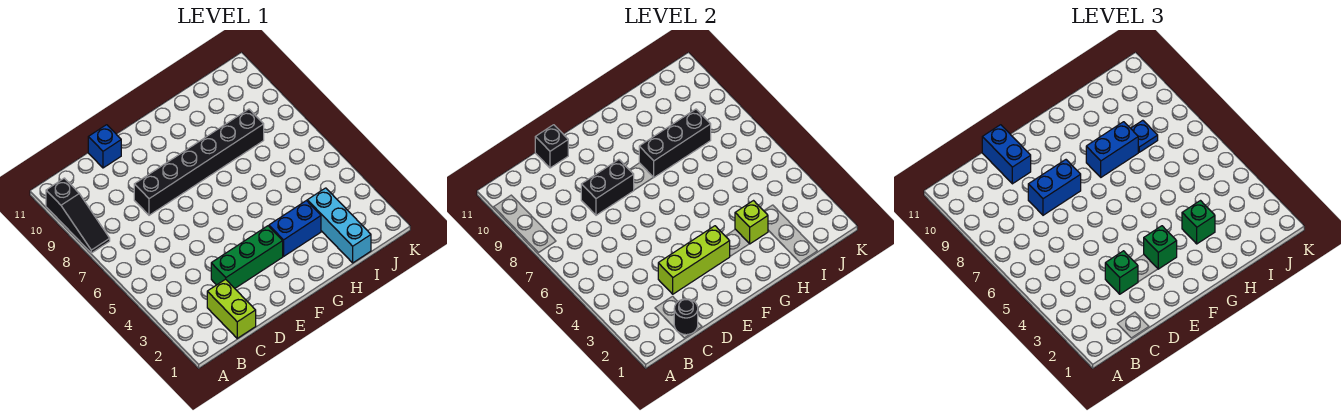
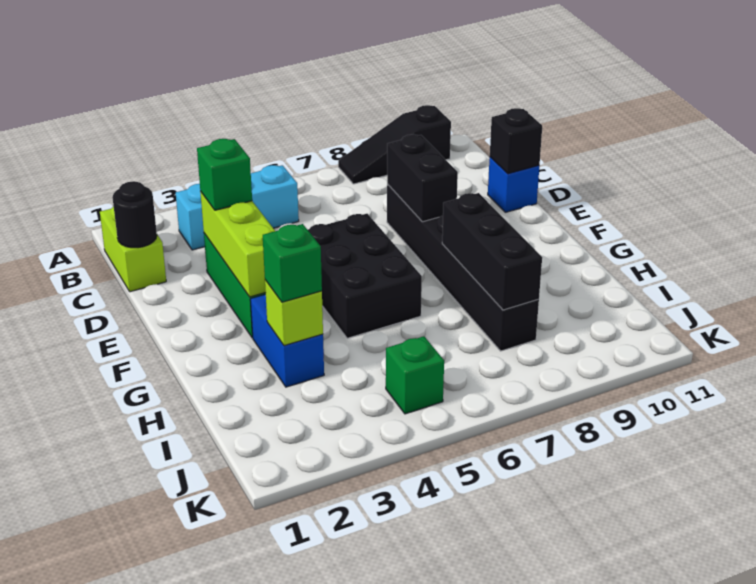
lime 1x2 brick [207,279,256,338] -> lime 1x2 brick turned to [100,206,166,292]
blue 1x2 brick [1028,160,1081,215] -> none
blue 1x2 brick [982,125,1031,184] -> none
none -> black 2x3 brick [308,214,422,338]
green 1x1 brick [1144,226,1177,269] -> green 1x1 brick moved to [386,336,444,414]
blue 1x2 brick [1086,122,1138,177] -> none
cyan 1x3 brick [307,188,371,263] -> cyan 1x3 brick moved to [176,165,299,250]
blue 1x1 plate [1131,120,1158,152] -> none

